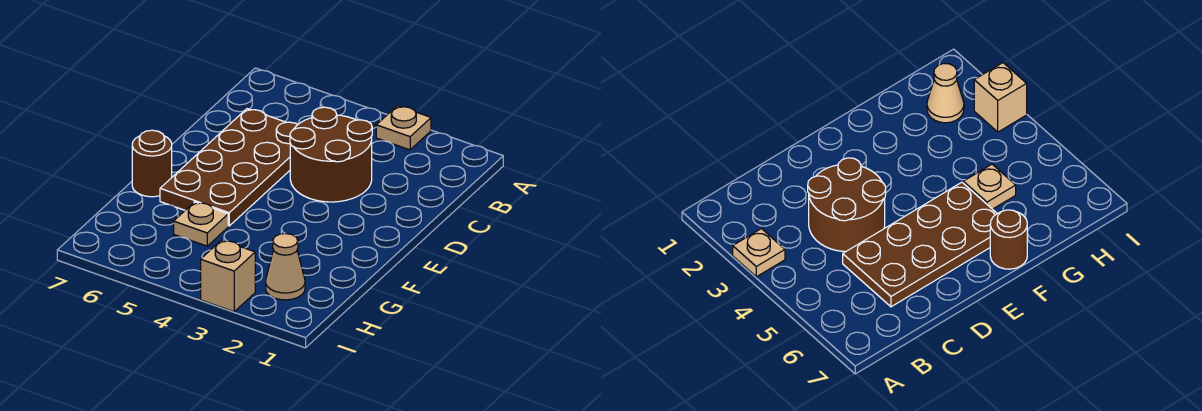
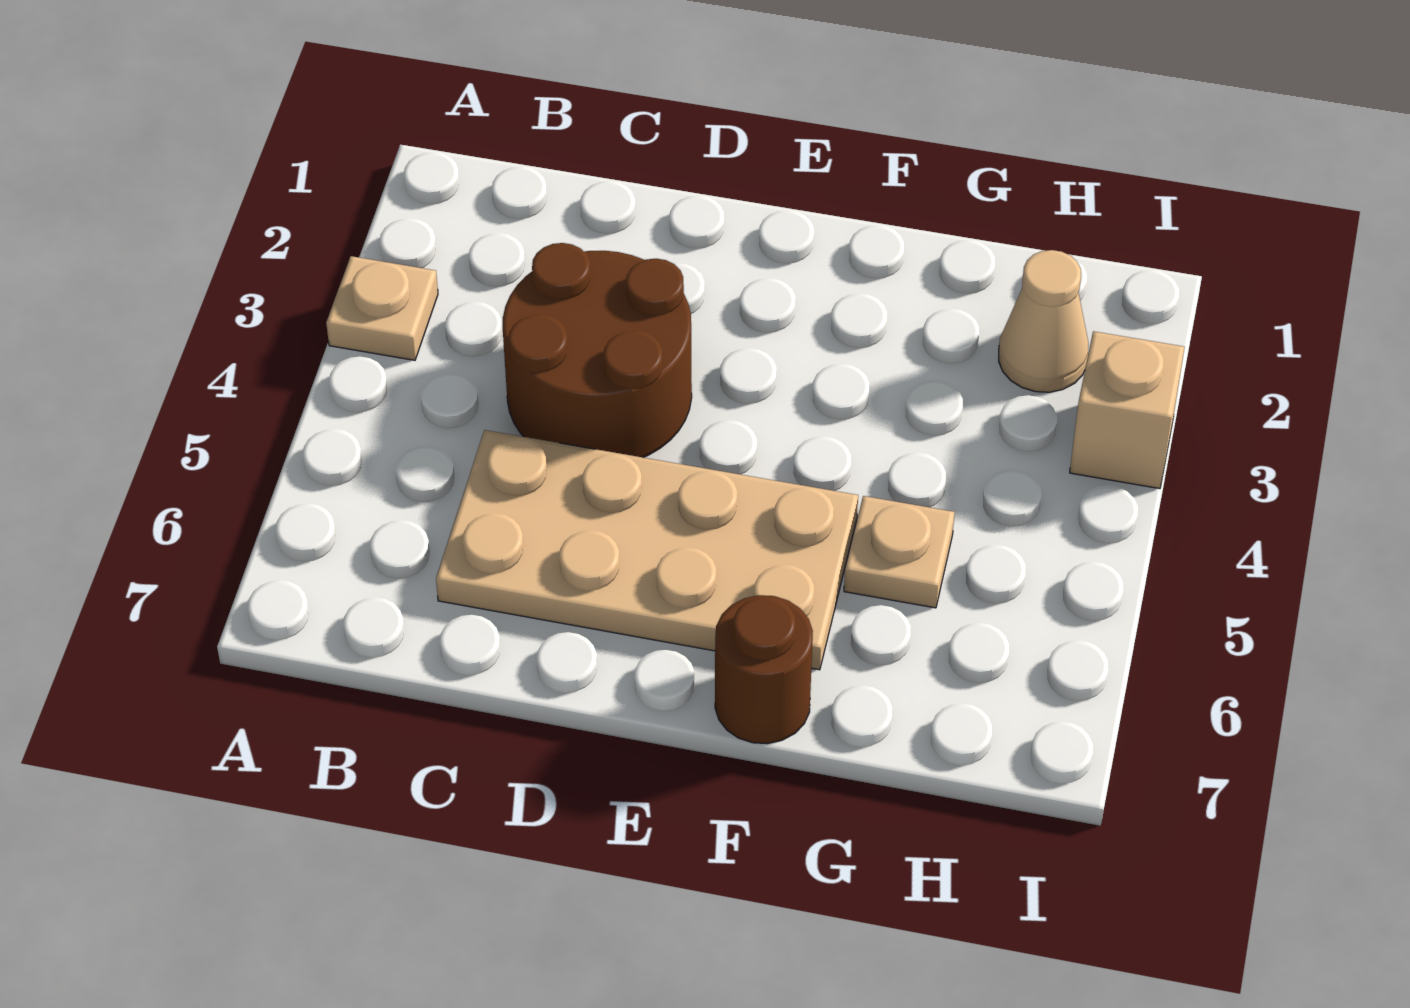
brown 2x4 plate [160,109,298,226] -> tan 2x4 plate [436,430,858,670]

